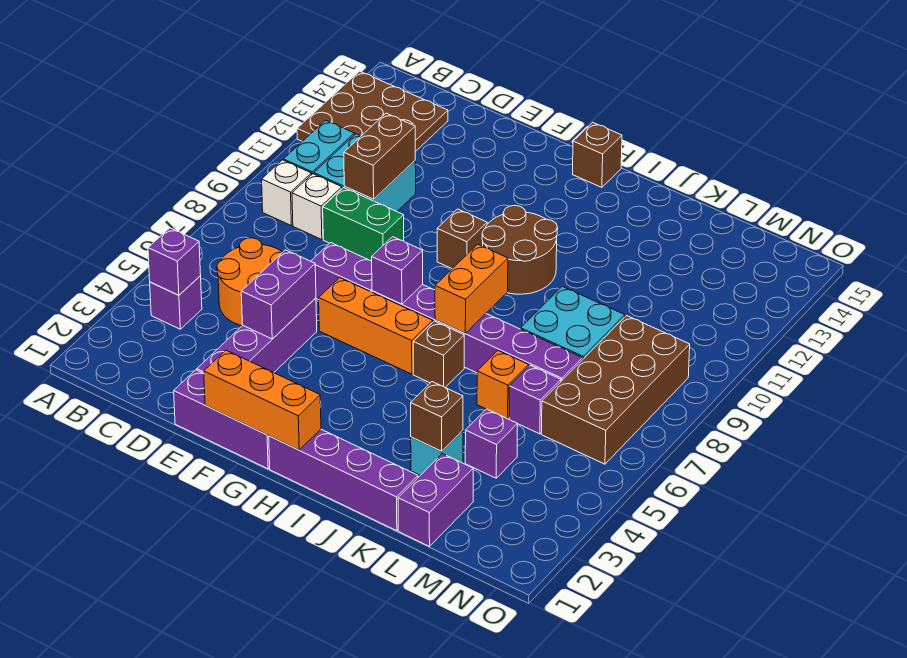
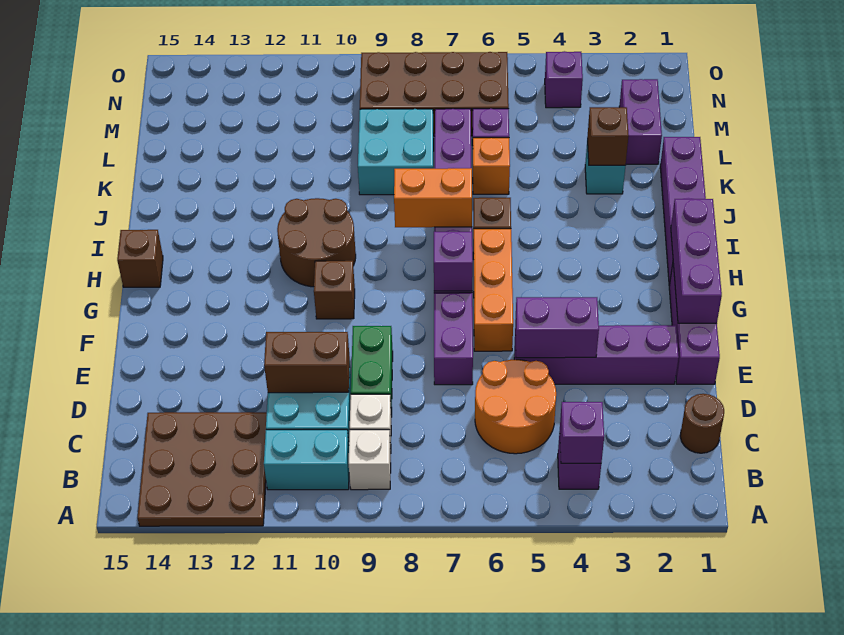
none -> brown 1x1 round brick [680,394,724,453]
orange 1x3 brick [204,350,321,450] -> purple 1x3 brick [671,199,722,323]
purple 1x2 brick [398,454,473,546] -> purple 1x2 brick turned to [619,79,662,164]
purple 1x1 brick [465,409,518,478] -> purple 1x1 brick moved to [545,51,583,108]

